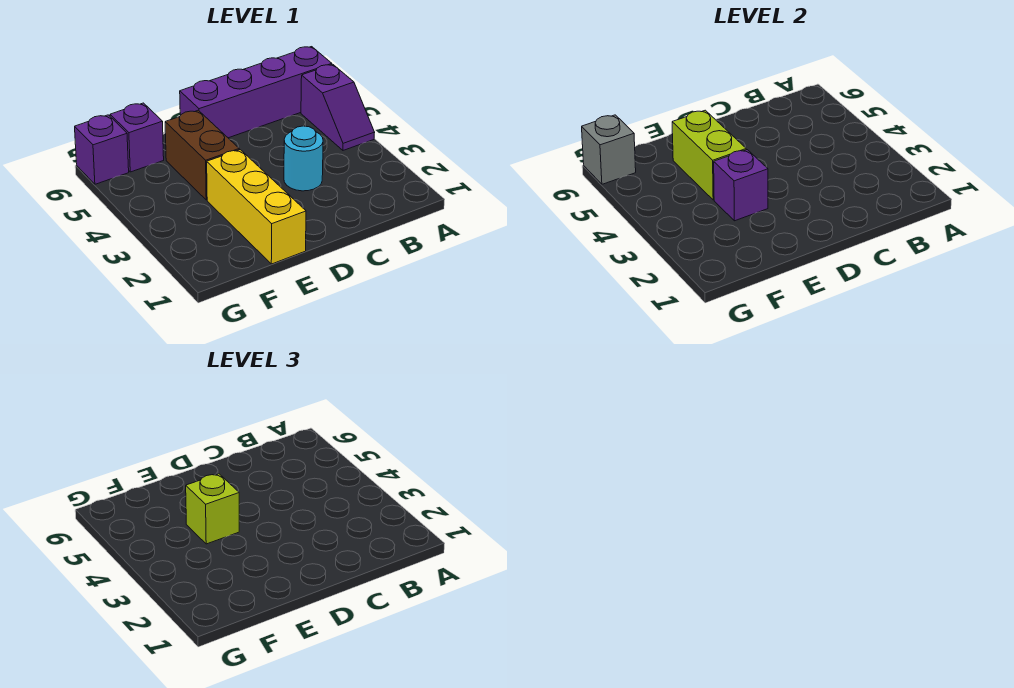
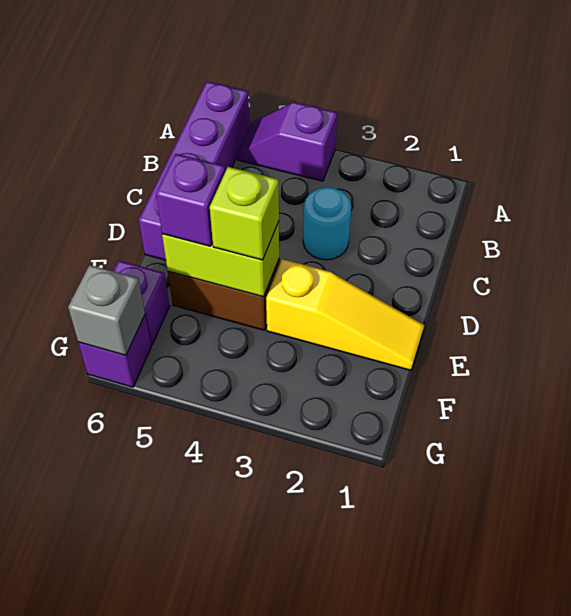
purple 1x2 slope [301,64,375,150] -> purple 1x2 slope turned to [237,102,337,181]
yellow 1x3 brick [207,150,306,264] -> yellow 1x3 slope [266,259,424,370]
purple 1x1 brick [714,150,768,221] -> purple 1x1 brick moved to [156,154,226,246]

